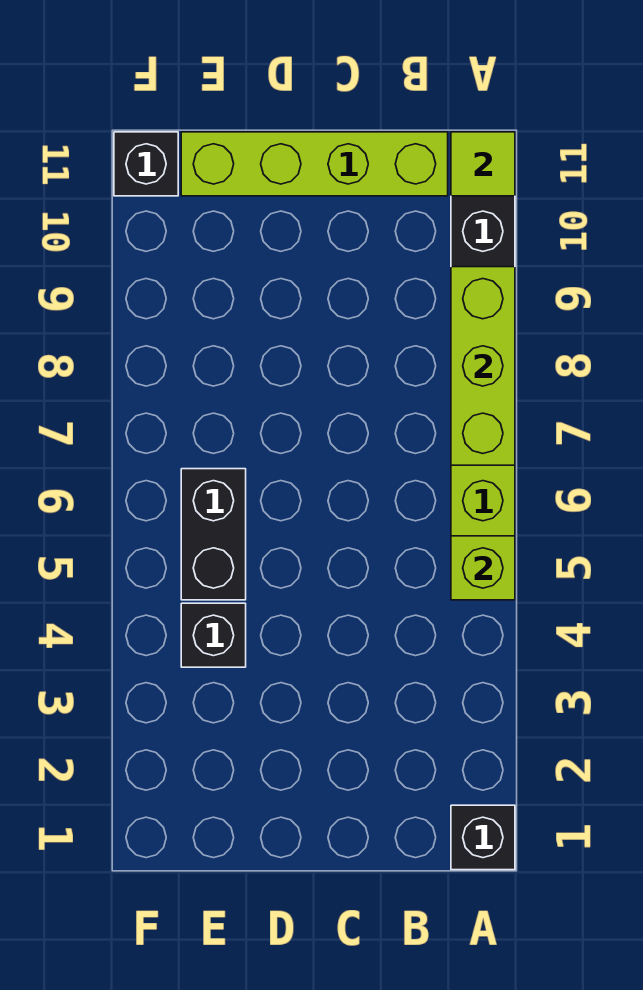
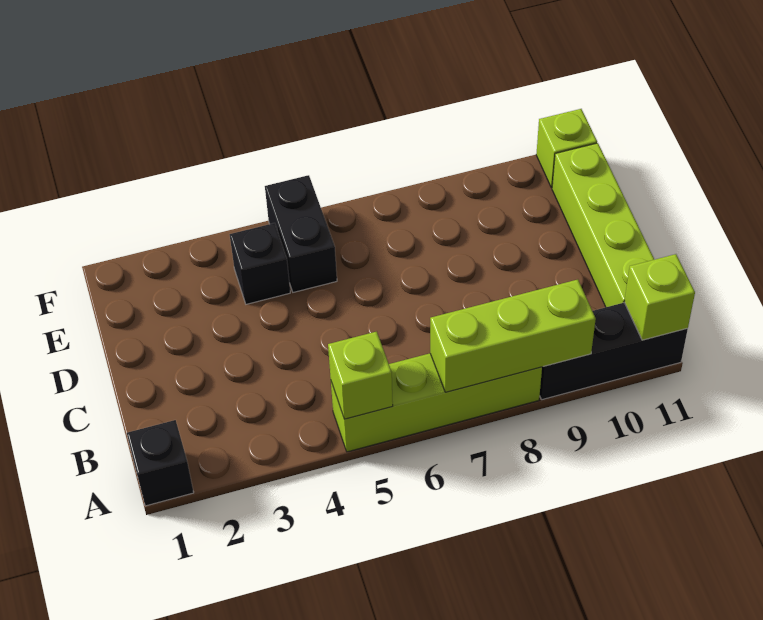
lime 1x1 tile [451,132,515,196] -> lime 1x1 brick [624,254,695,340]
black 1x2 brick [181,469,246,600] -> black 1x2 brick turned to [265,175,337,292]
black 1x1 brick [114,132,178,196] -> lime 1x1 brick [536,109,597,188]

